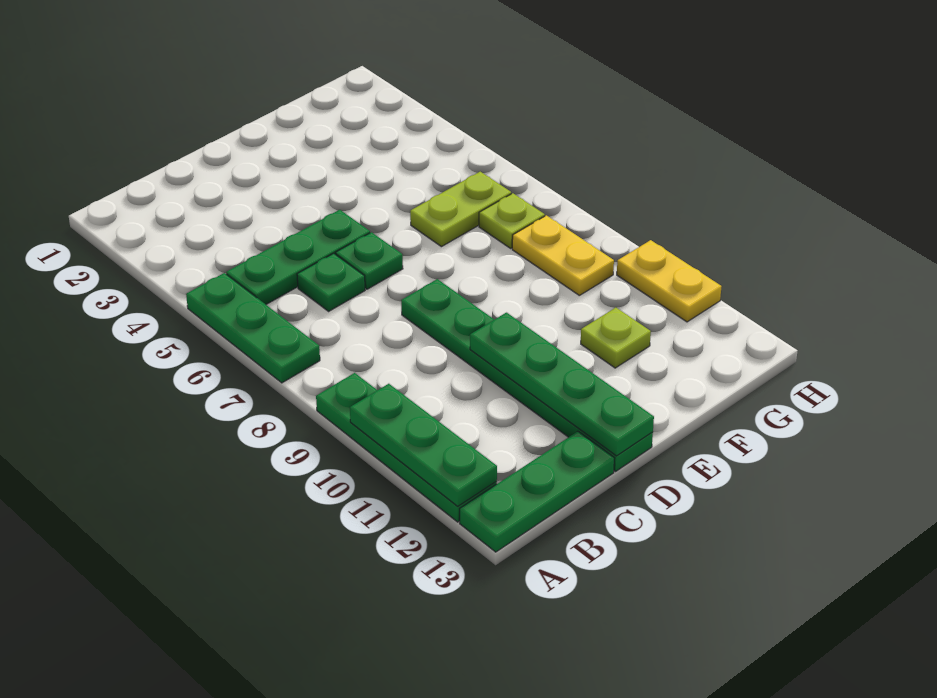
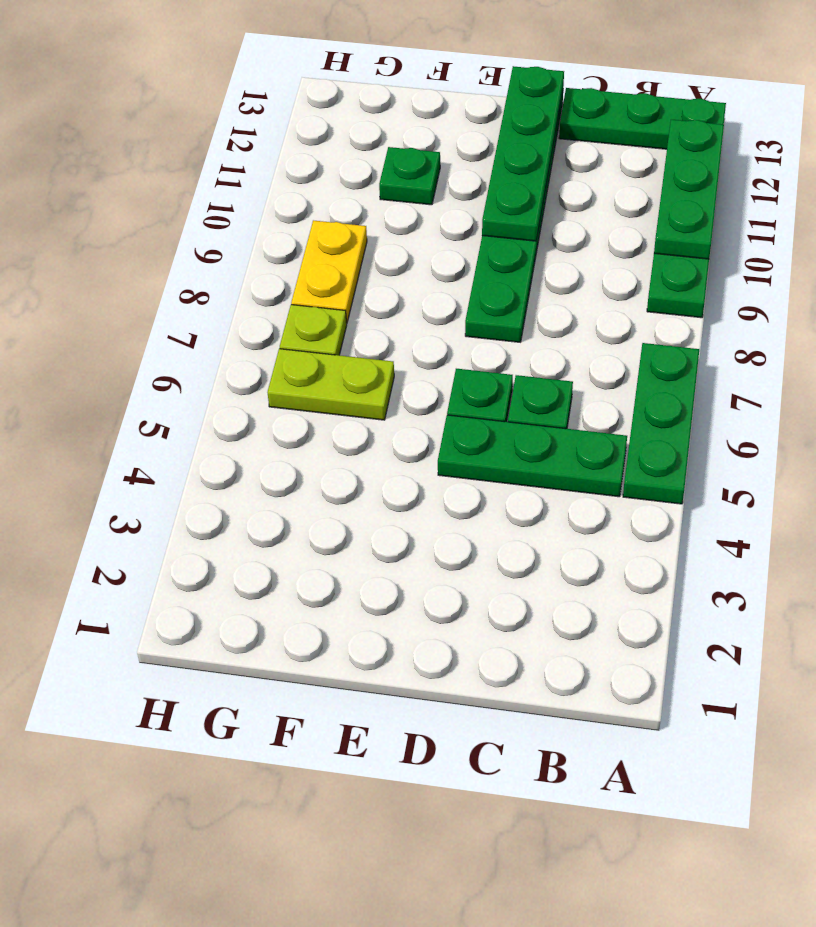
lime 1x1 plate [581,308,651,368] -> green 1x1 plate [379,147,440,205]
yellow 1x2 plate [617,240,722,322] -> none

